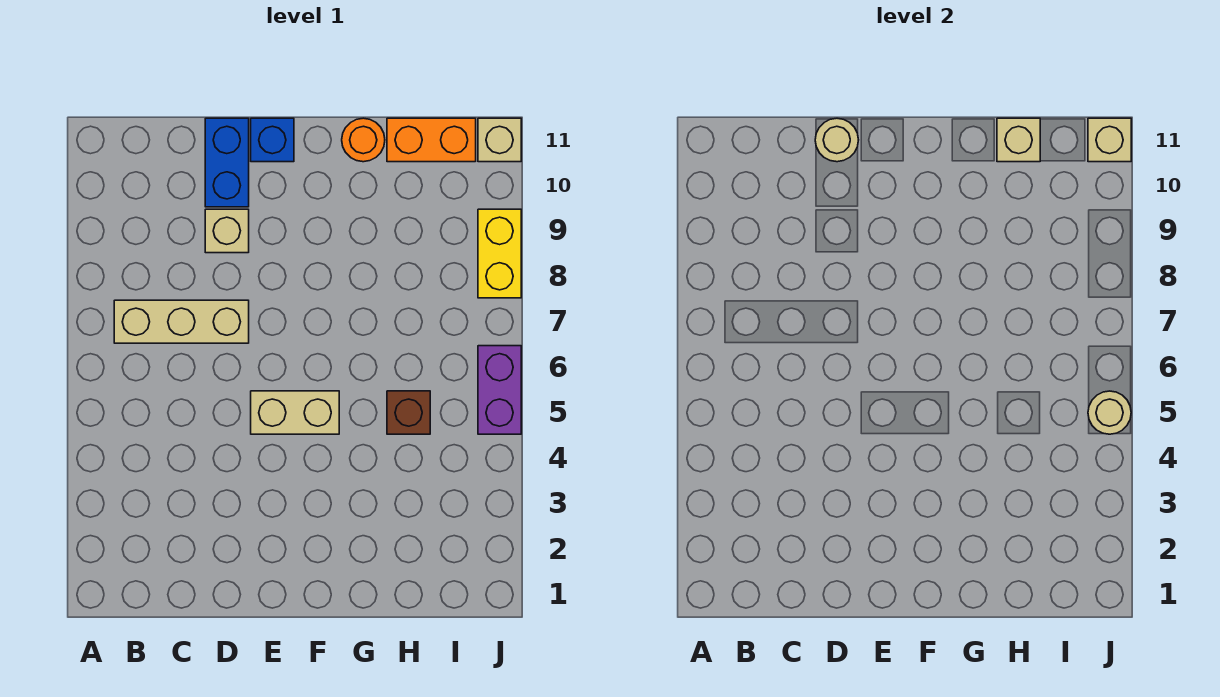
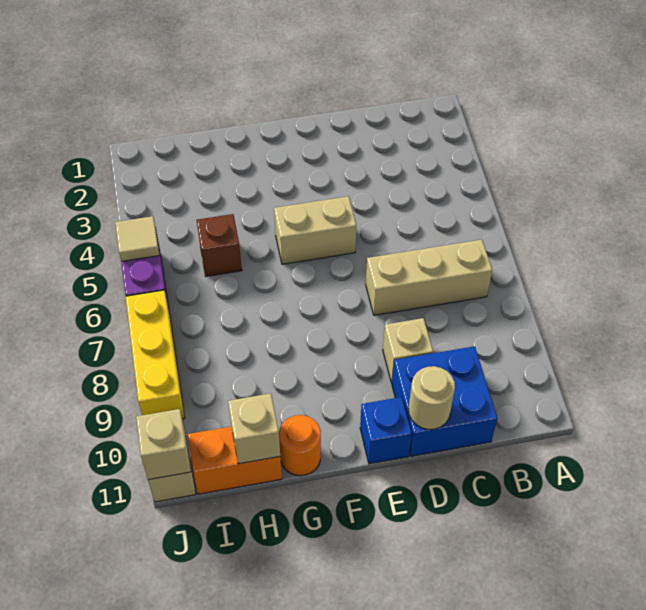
blue 1x2 brick [205,118,249,207] -> blue 2x2 brick [392,346,497,456]
tan 1x1 round brick [1088,391,1131,434] -> tan 1x1 tile [115,216,159,261]
yellow 1x2 brick [478,209,521,298] -> yellow 1x3 brick [126,290,185,419]

